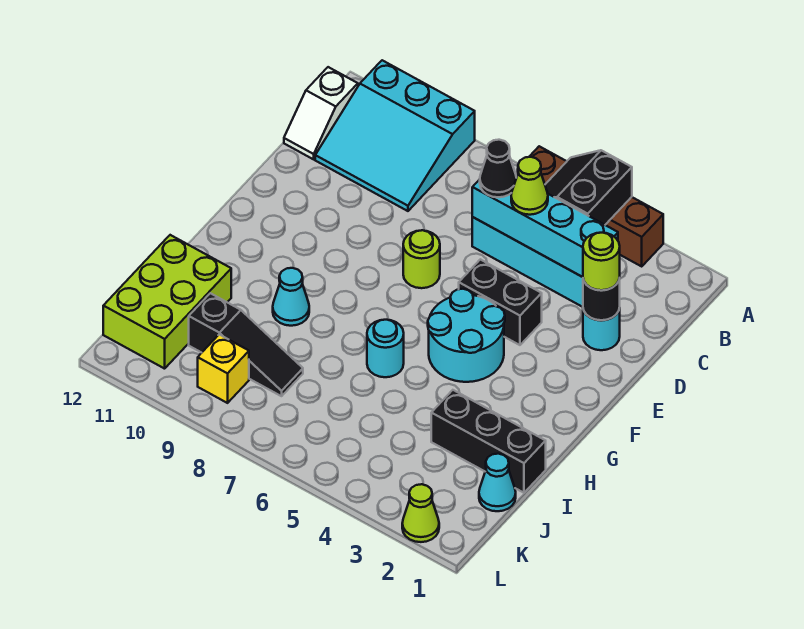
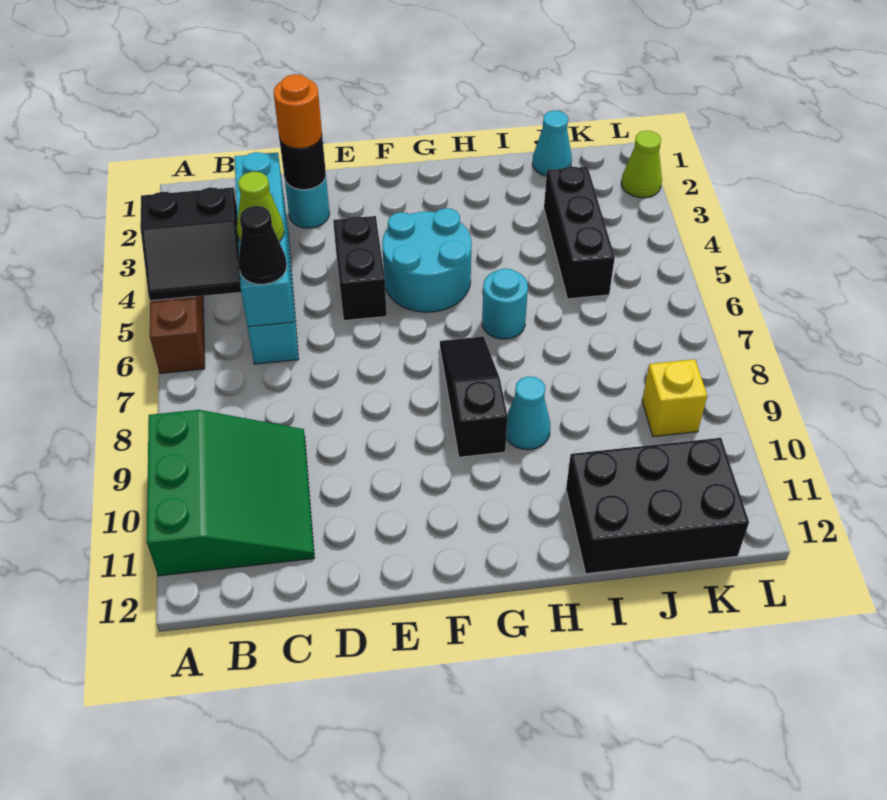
cyan 3x3 slope [315,60,475,211] -> green 3x3 slope [147,410,314,576]
white 1x2 slope [284,67,358,159] -> none
lime 1x1 round brick [583,233,620,290] -> orange 1x1 round brick [274,74,322,149]
lime 1x1 round brick [403,230,440,288] -> none
black 1x3 brick [431,390,546,493] -> black 1x3 brick moved to [544,166,615,299]
lime 2x3 brick [103,235,231,369] -> black 2x3 brick [566,438,749,574]
black 1x3 slope [189,293,303,396] -> black 1x3 slope moved to [440,337,508,457]

